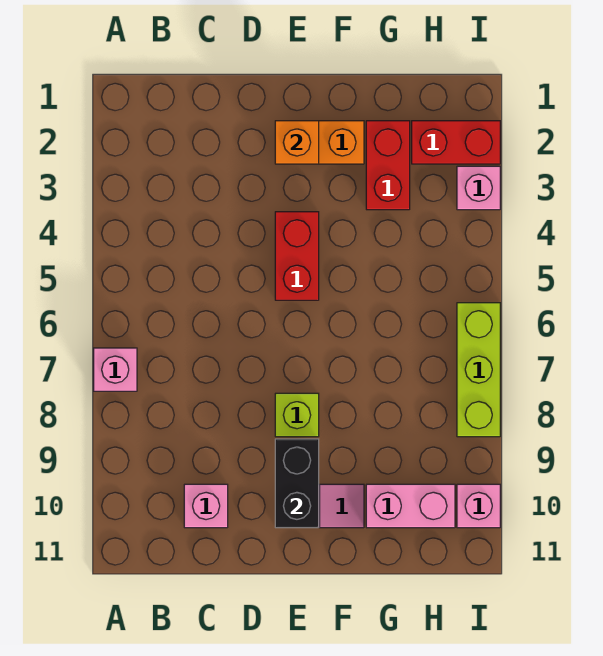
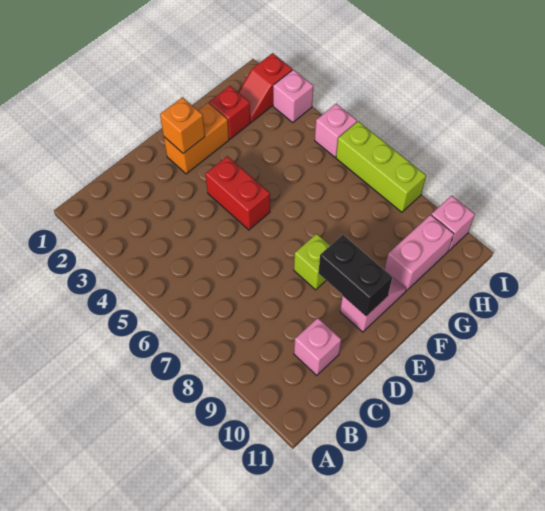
pink 1x1 brick [94,348,137,391] -> pink 1x1 brick moved to [315,104,357,157]
red 1x2 brick [366,121,410,210] -> red 1x1 brick [209,86,250,139]
red 1x2 brick [412,121,500,164] -> red 1x2 slope [238,53,292,122]

